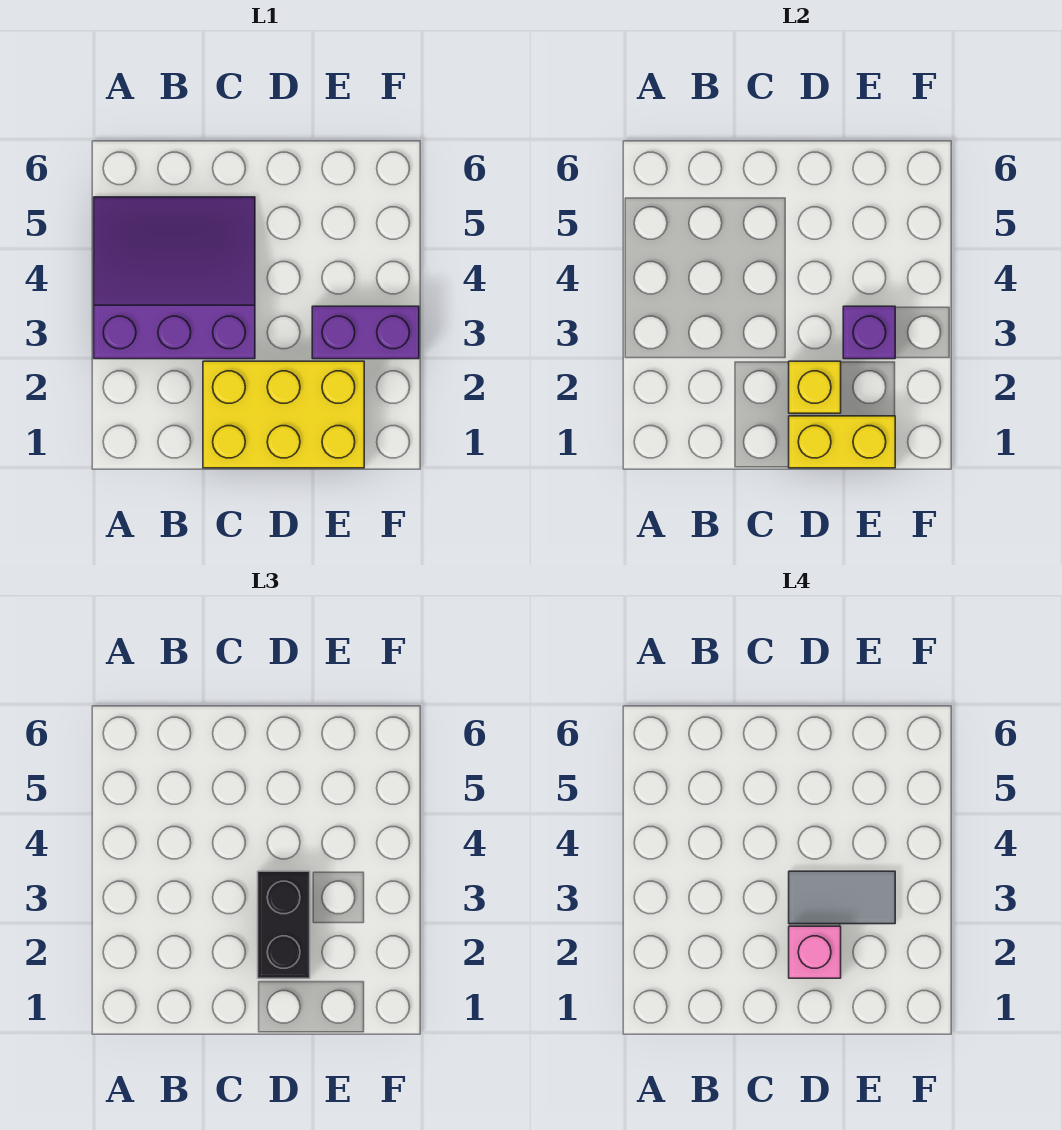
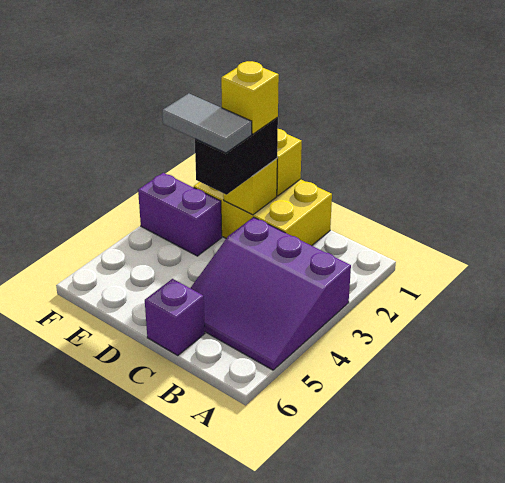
pink 1x1 brick [789,926,841,978] -> yellow 1x1 brick [221,61,279,134]
purple 1x1 brick [843,306,895,359] -> purple 1x1 brick moved to [145,279,205,356]

